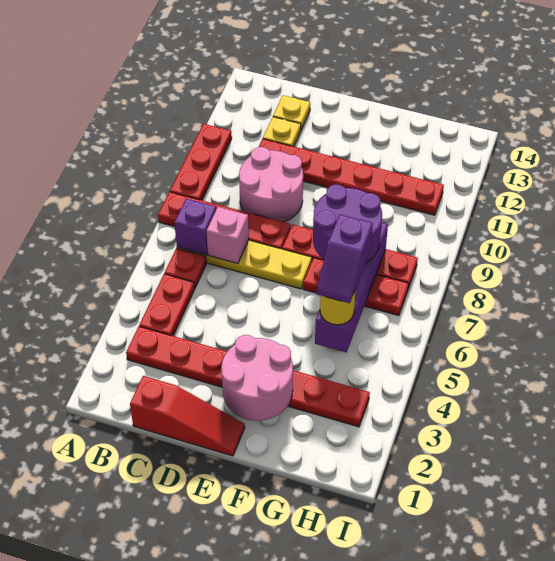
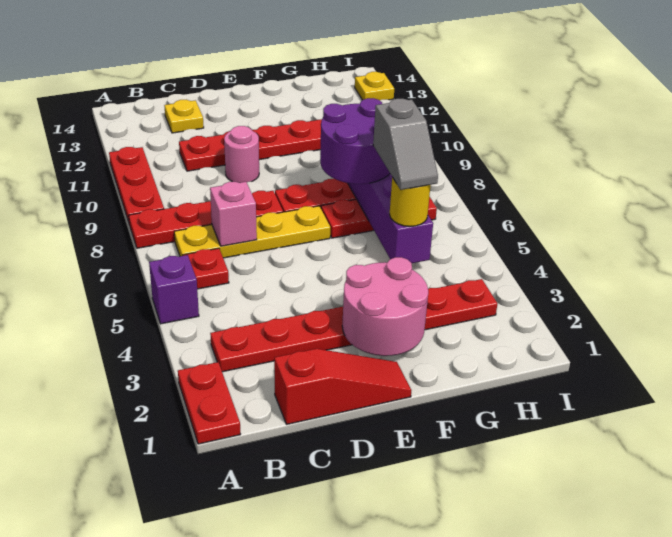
red 1x2 plate [139,274,195,336] -> red 1x2 plate moved to [178,362,241,444]
purple 1x1 brick [175,199,216,255] -> purple 1x1 brick moved to [149,255,199,324]
pink 2x2 round brick [239,147,303,222] -> pink 1x1 round brick [224,126,259,183]
yellow 1x1 plate [263,117,301,147] -> yellow 1x1 plate moved to [355,72,394,100]
purple 1x2 slope [317,214,373,303] -> grey 1x2 slope [373,99,438,190]

